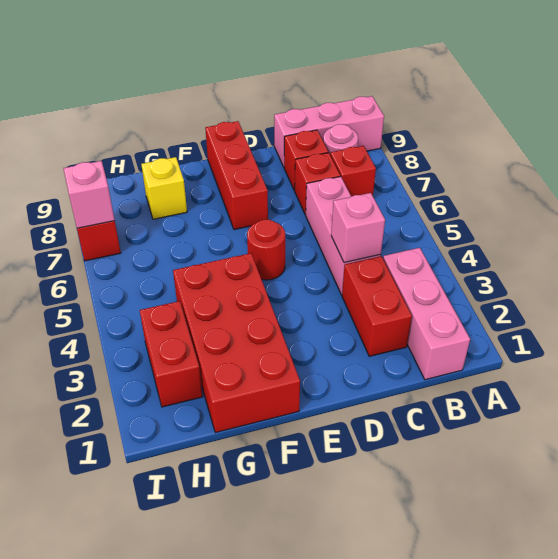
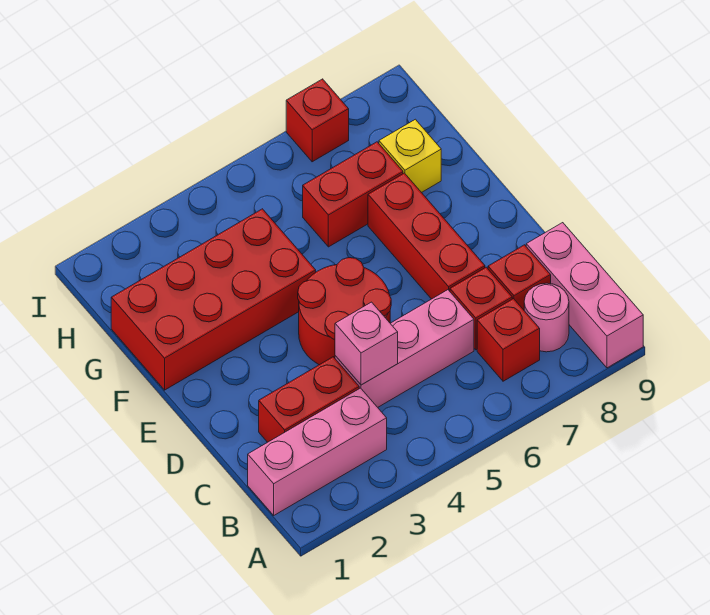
red 1x1 round brick [247,220,285,280] -> red 2x2 round brick [298,258,391,365]
red 1x3 brick [205,121,268,230] -> red 1x3 brick turned to [368,173,485,299]
red 1x2 brick [140,301,203,407] -> red 1x2 brick moved to [303,142,403,247]
pink 1x1 brick [63,161,115,228] -> none

